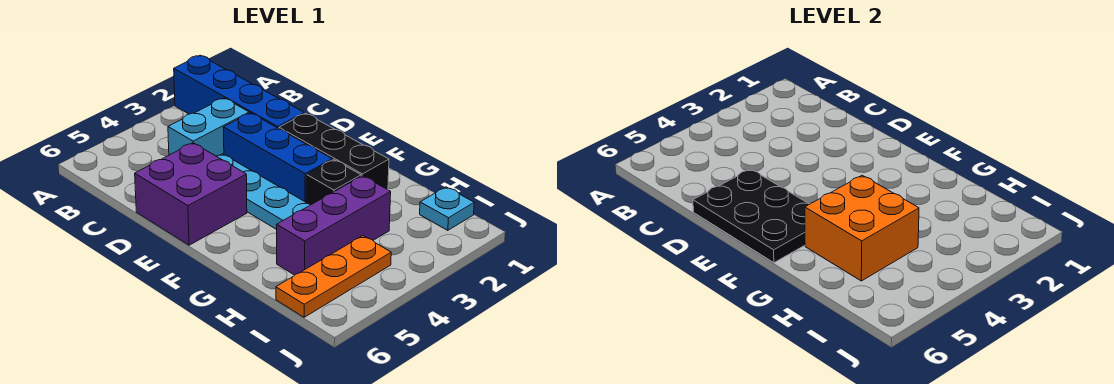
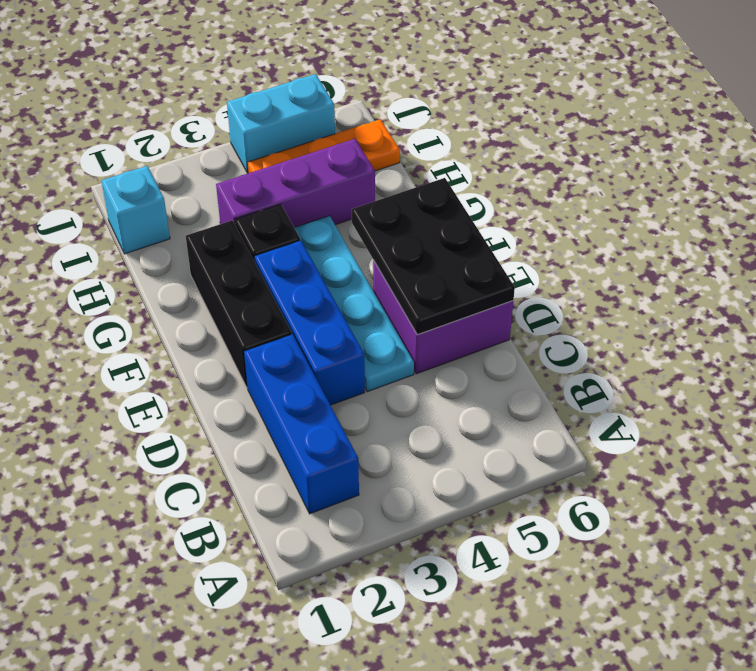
blue 1x4 brick [174,55,304,128] -> blue 1x3 brick [244,334,359,514]
cyan 1x2 brick [168,98,249,156] -> cyan 1x2 brick moved to [227,74,335,173]
orange 2x2 brick [805,175,919,281] -> none
cyan 1x1 plate [420,187,474,230] -> cyan 1x1 brick [102,166,170,254]

